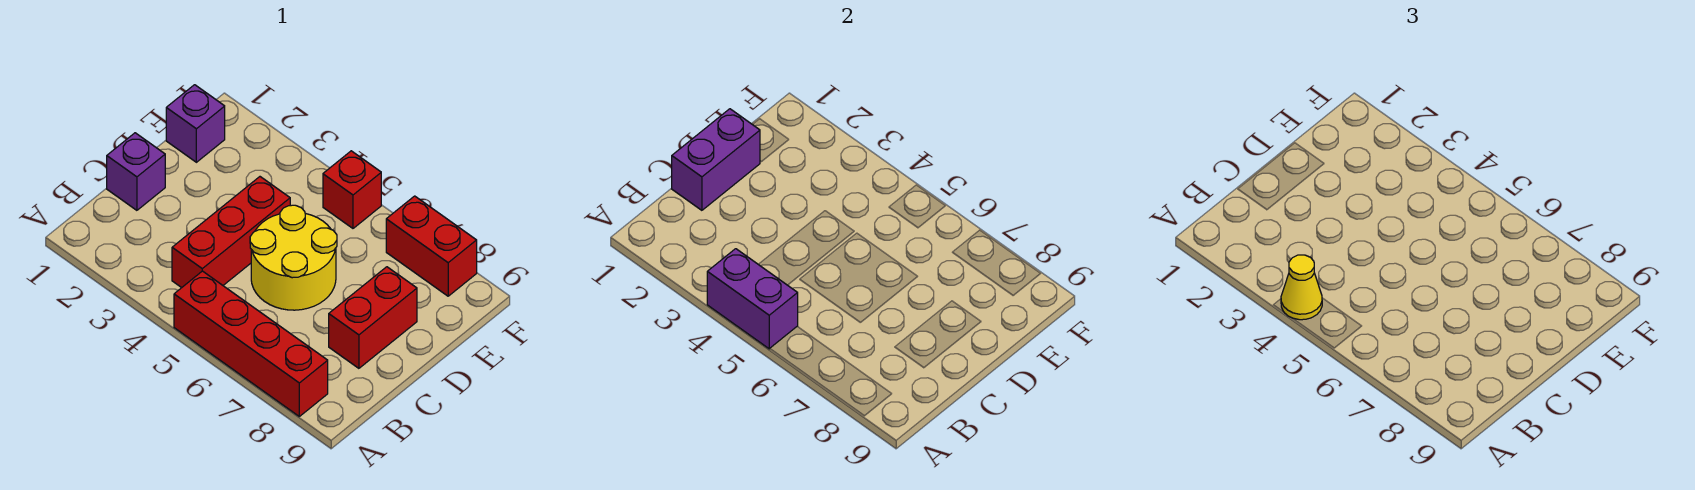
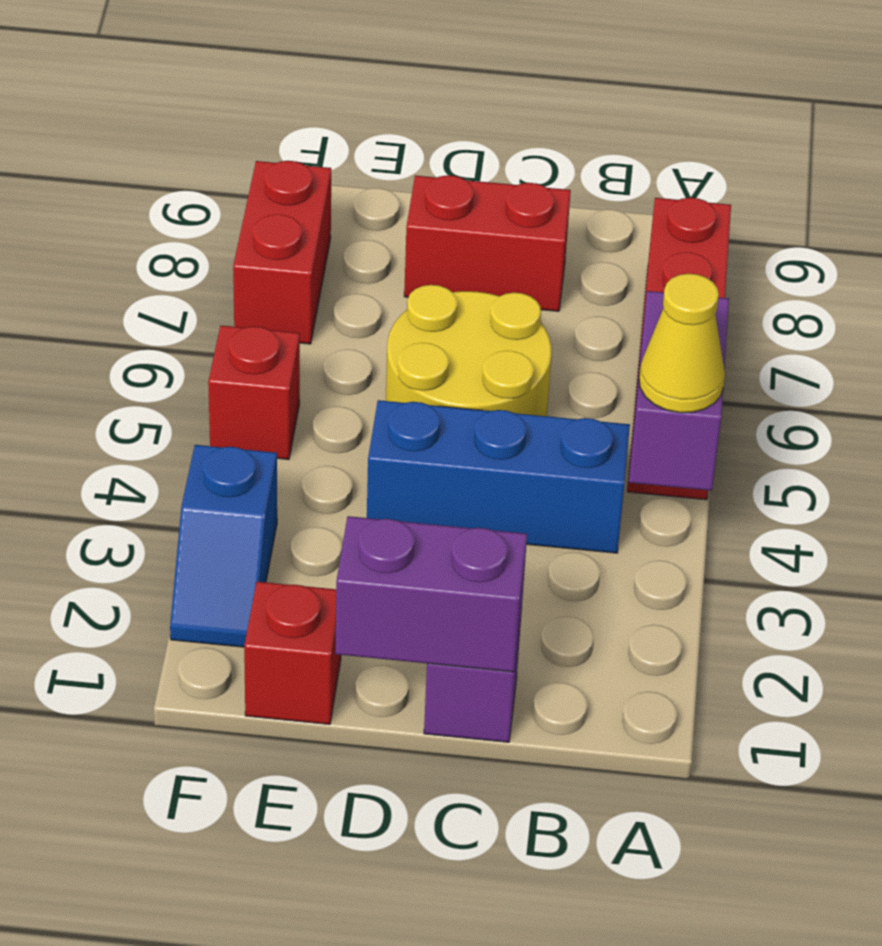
red 1x3 brick [172,177,290,288] -> blue 1x3 brick [367,400,630,553]
purple 1x1 brick [166,85,225,162] -> red 1x1 brick [244,582,341,724]
none -> blue 1x2 slope [170,445,277,647]

